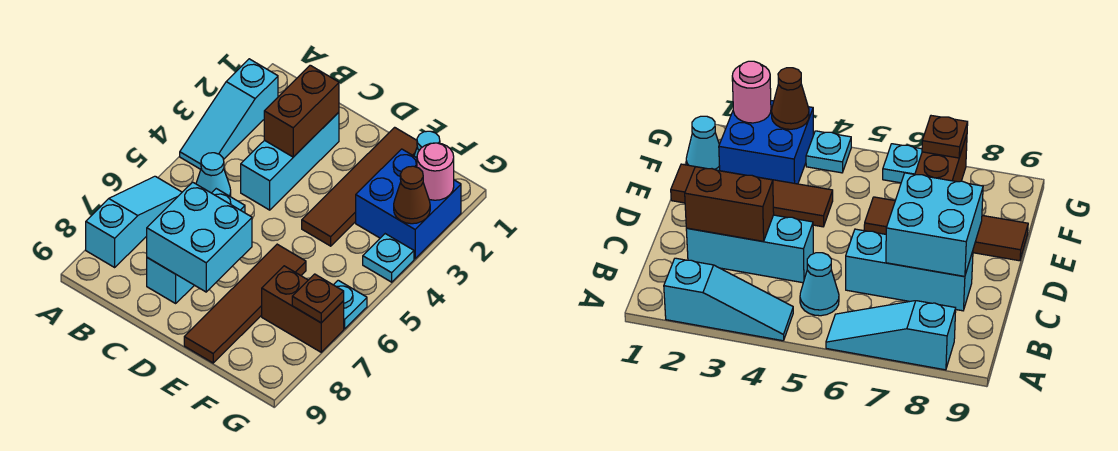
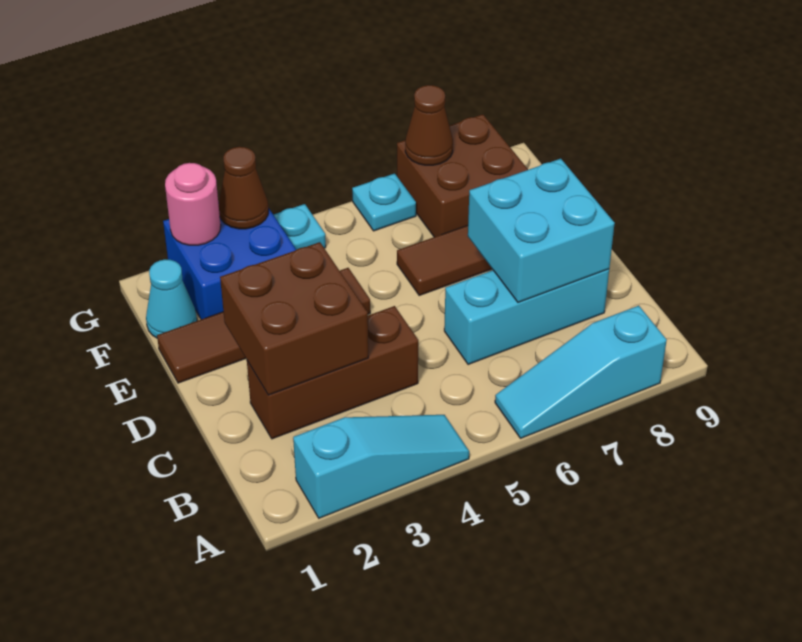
cyan 1x1 cone [196,153,231,197] -> none
cyan 1x3 brick [241,112,339,210] -> brown 1x3 brick [247,306,418,439]
brown 1x2 brick [264,65,339,157] -> brown 2x2 brick [220,242,368,395]
brown 1x2 brick [262,266,344,352] -> brown 2x2 brick [397,114,528,237]
brown 1x1 plate [292,274,344,323] -> brown 1x1 cone [405,85,453,165]

